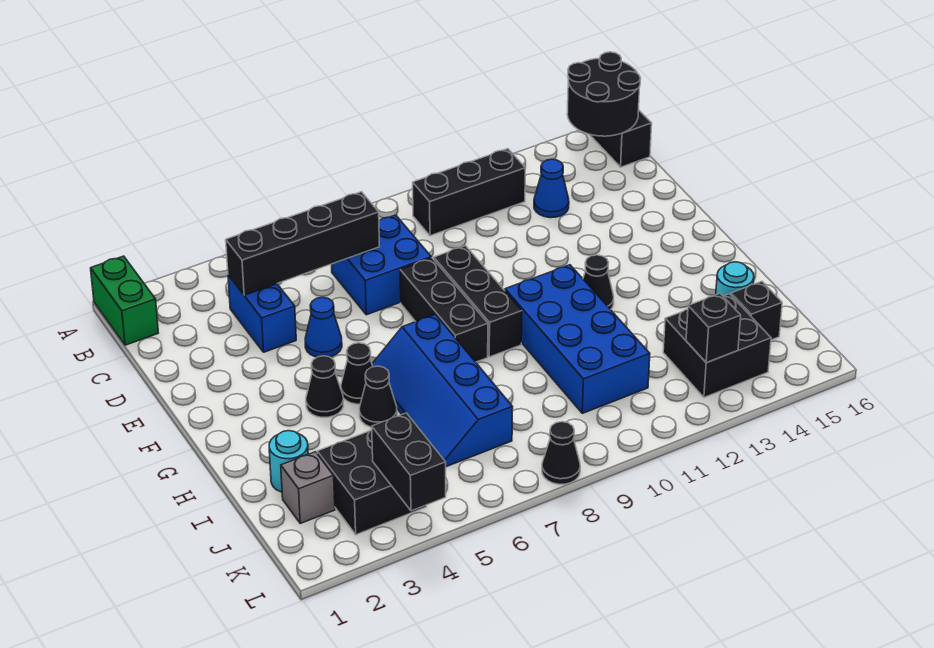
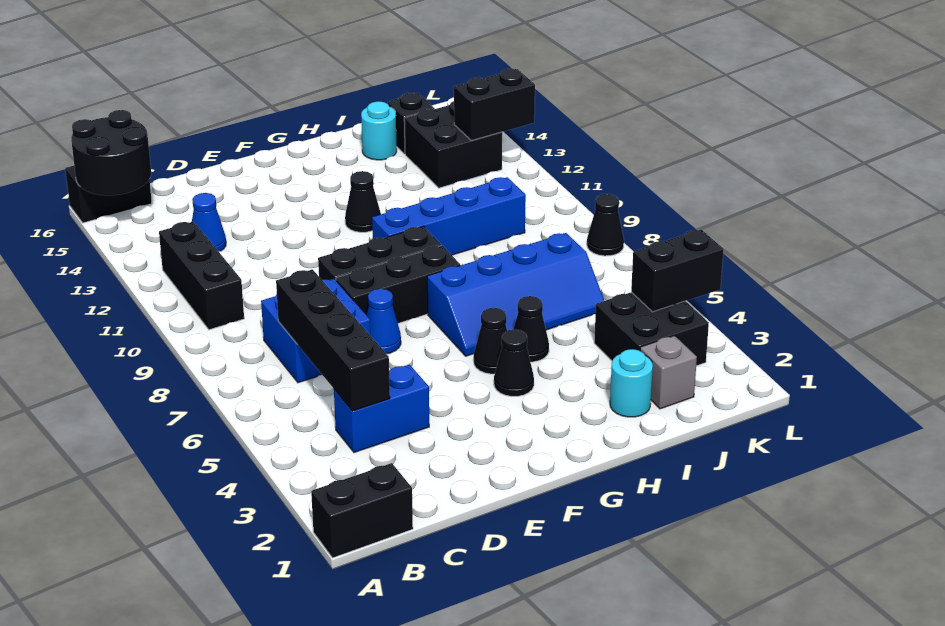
green 1x2 brick [91,256,158,345] -> black 1x2 brick [311,463,413,558]
blue 1x1 cone [305,297,342,357] -> blue 1x1 cone moved to [367,289,401,354]
blue 2x4 brick [505,265,650,413] -> blue 1x4 brick [372,177,526,255]
black 1x1 brick [686,294,741,363] -> black 1x2 brick [454,68,535,140]

